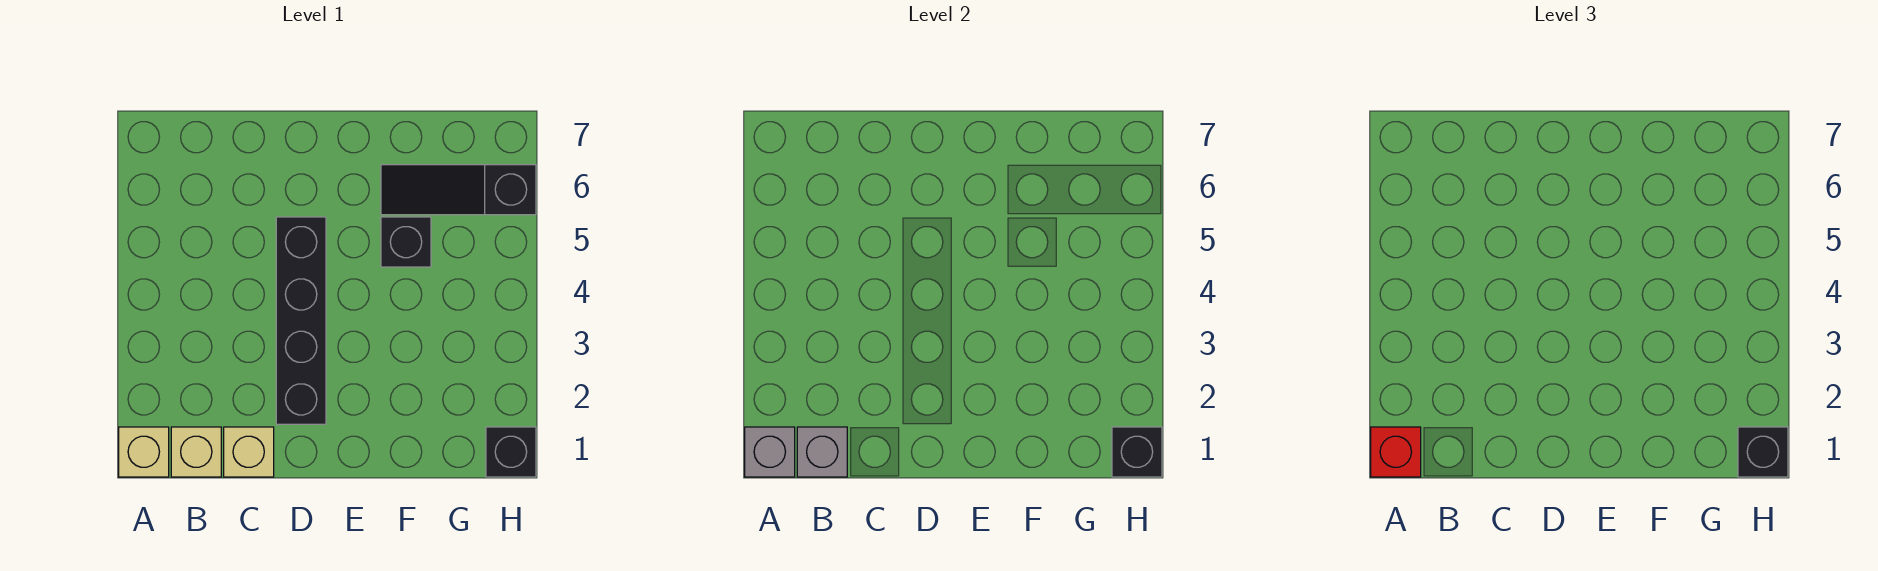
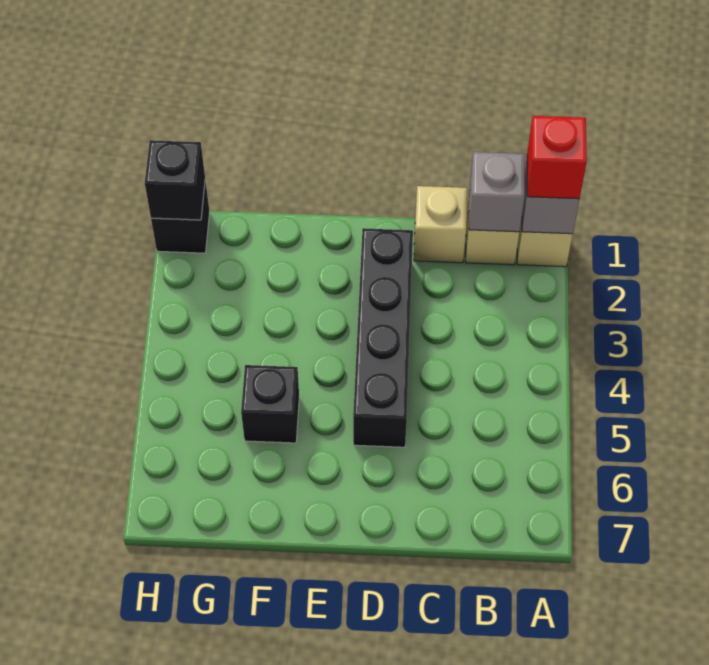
black 1x3 slope [381,165,536,215] -> none
black 1x1 brick [1738,427,1788,477] -> none

